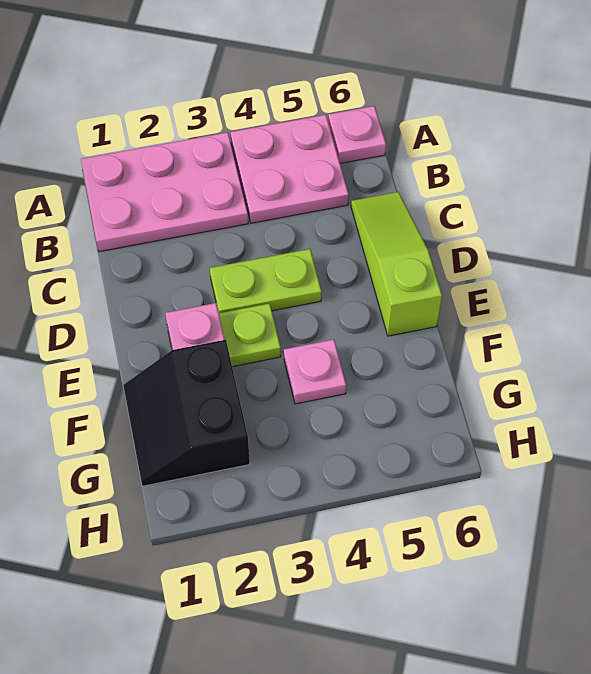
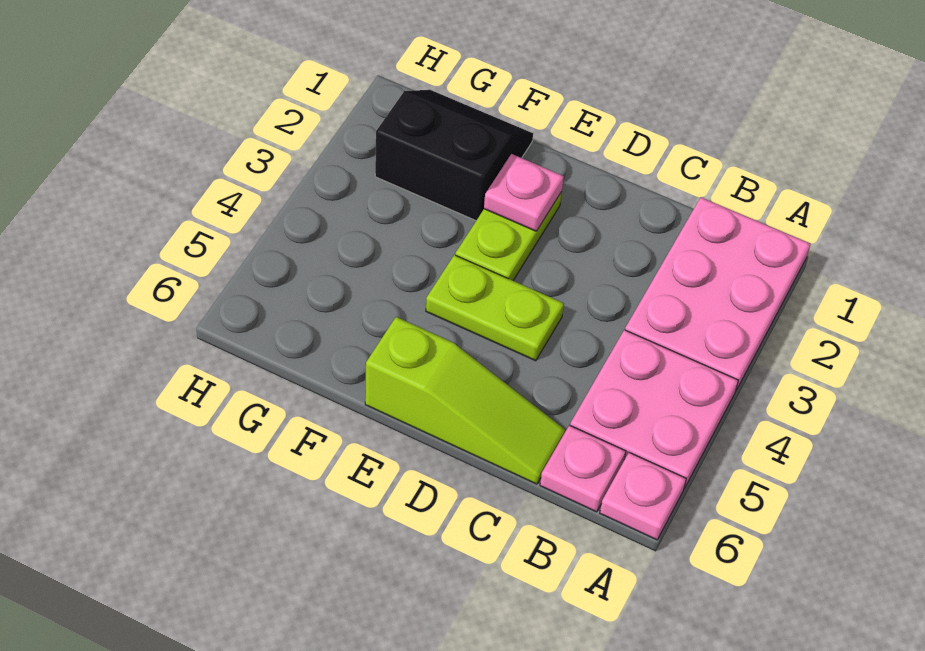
lime 1x2 plate [210,249,322,313] -> lime 1x2 plate turned to [426,255,564,361]
pink 1x1 plate [284,339,346,404] -> pink 1x1 plate moved to [540,425,626,512]

